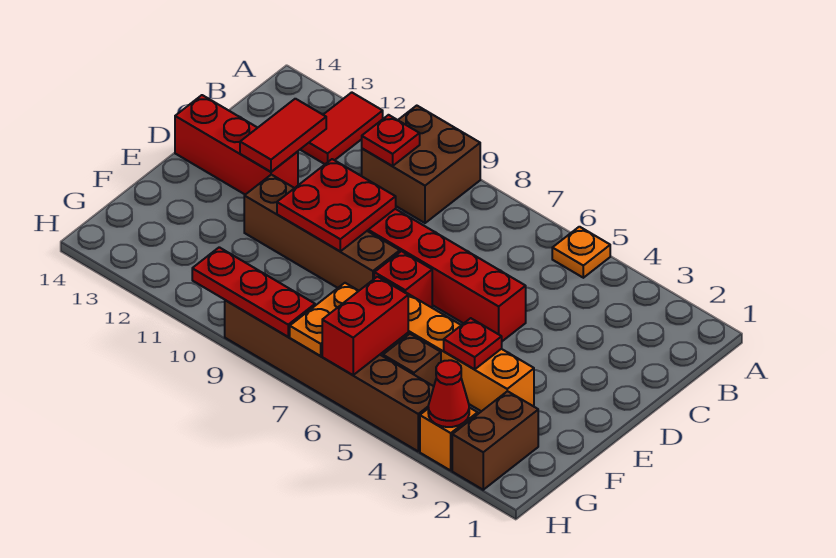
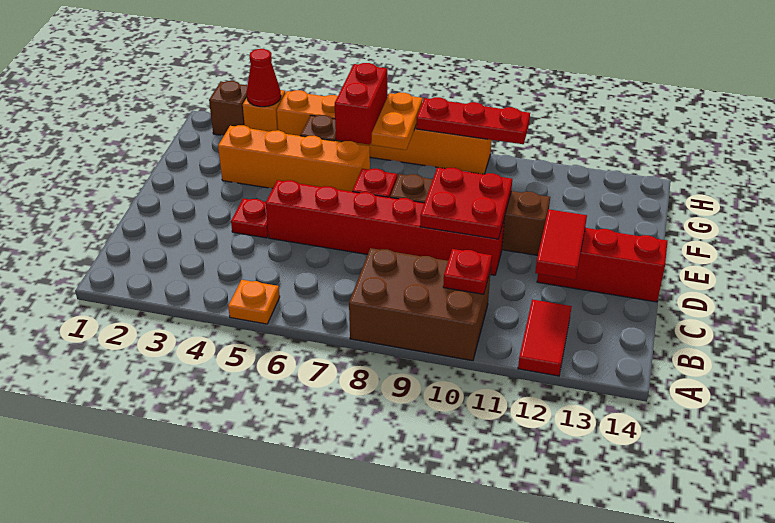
brown 2x2 brick [362,106,480,223] -> brown 2x3 brick [349,248,491,361]
red 1x1 plate [444,318,502,369] -> red 1x1 plate moved to [231,198,268,238]
brown 1x2 brick [452,391,538,490] -> brown 1x1 brick [209,81,248,135]
brown 1x6 brick [225,300,434,451] -> orange 1x6 brick [277,90,492,174]

